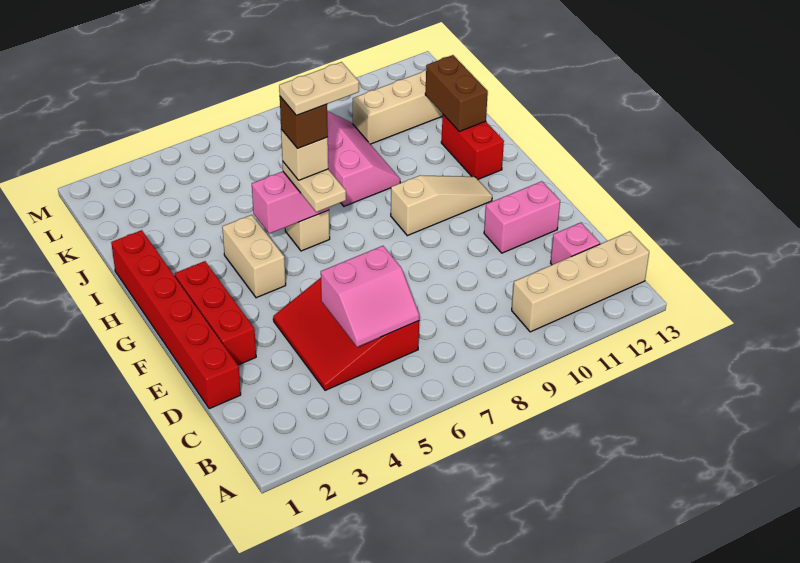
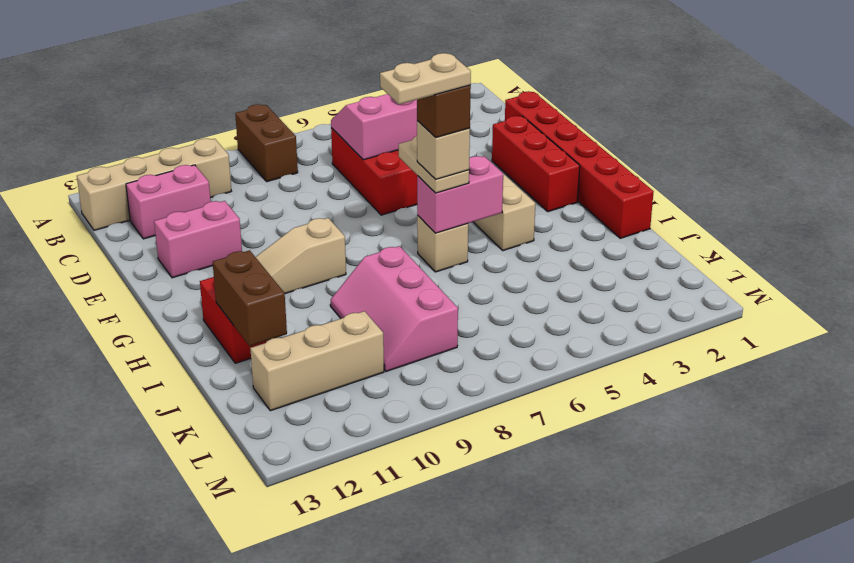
none -> brown 1x2 brick [235,104,298,182]
pink 1x1 brick [551,223,600,265] -> pink 1x2 brick [126,165,211,239]

